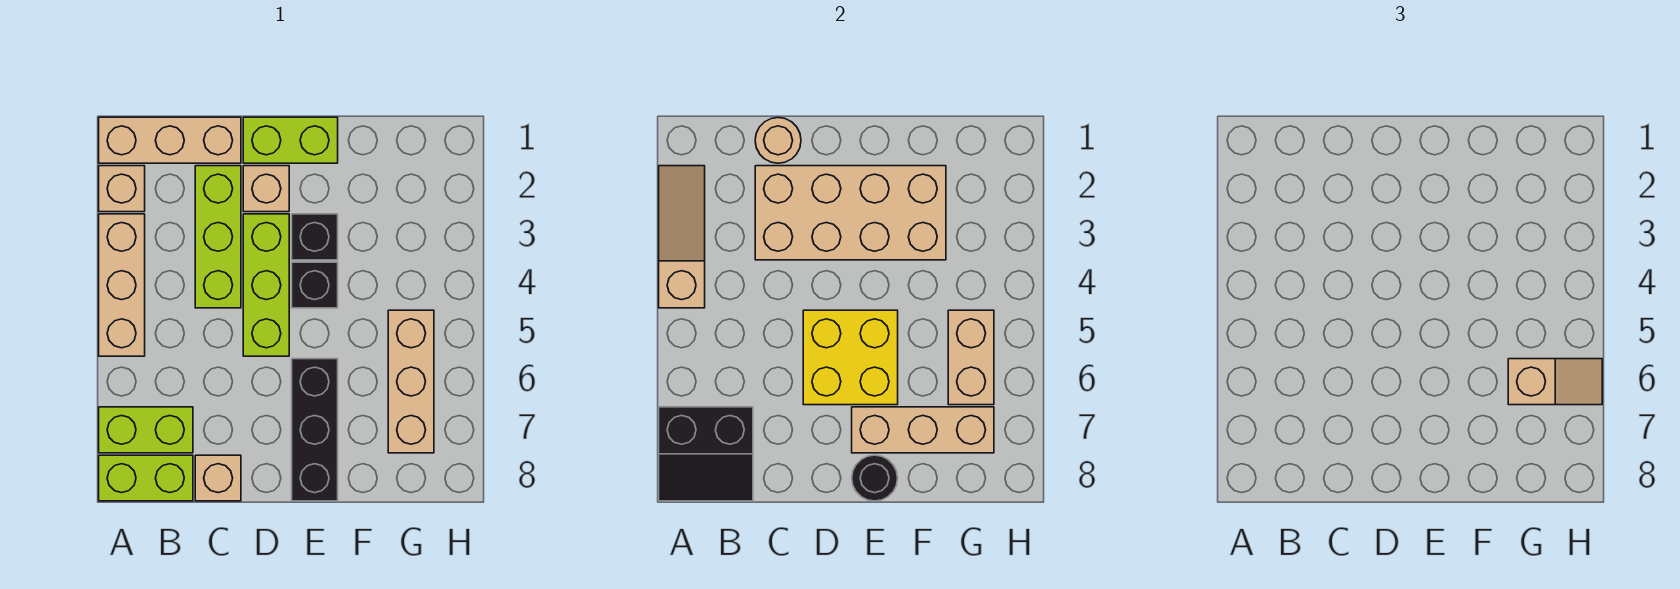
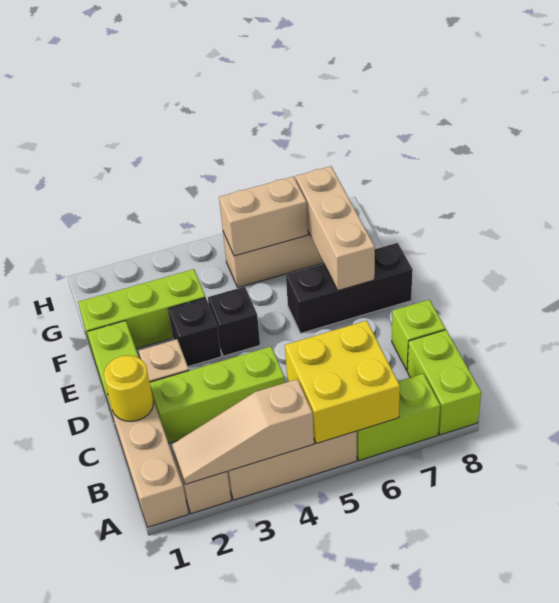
lime 1x2 brick [99,407,193,453] -> lime 1x2 brick turned to [357,374,440,460]
black 2x2 slope [659,407,753,501] -> none
tan 1x1 round brick [755,118,801,163] -> yellow 1x1 round brick [104,355,154,421]
tan 2x4 brick [755,166,946,260] -> none
tan 1x1 brick [195,455,241,501] -> lime 1x1 brick [392,300,446,370]
lime 1x3 brick [243,214,289,356] -> lime 1x3 brick moved to [78,269,205,354]
yellow 2x2 brick [803,310,898,405] -> yellow 2x2 brick moved to [285,321,400,444]
black 1x1 round brick [852,455,898,501] -> none
tan 1x2 slope [1508,359,1602,405] -> none

